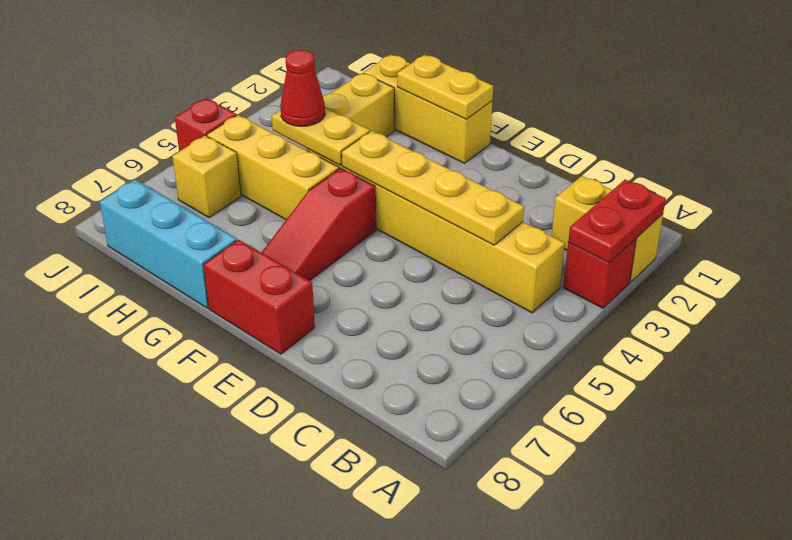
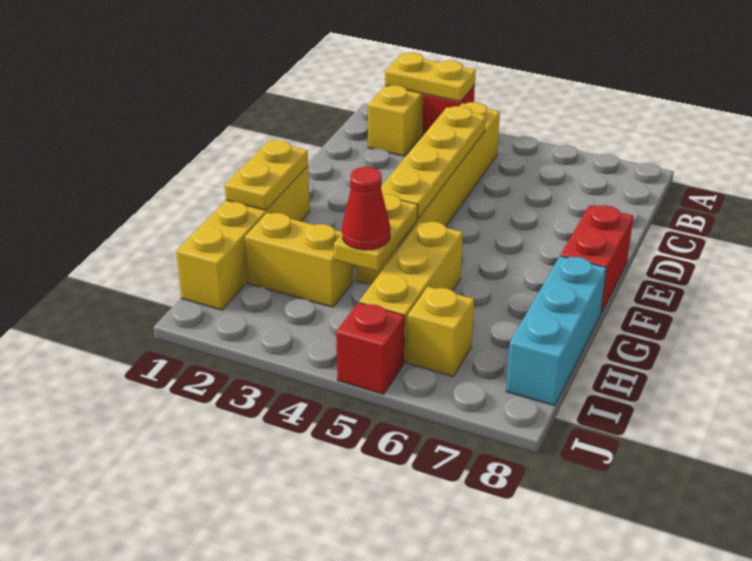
red 1x2 plate [568,180,666,263] -> yellow 1x2 plate [385,53,476,101]
yellow 1x3 brick [364,55,492,163] -> yellow 1x4 brick [176,166,310,310]
red 1x3 slope [261,168,376,281] -> none

